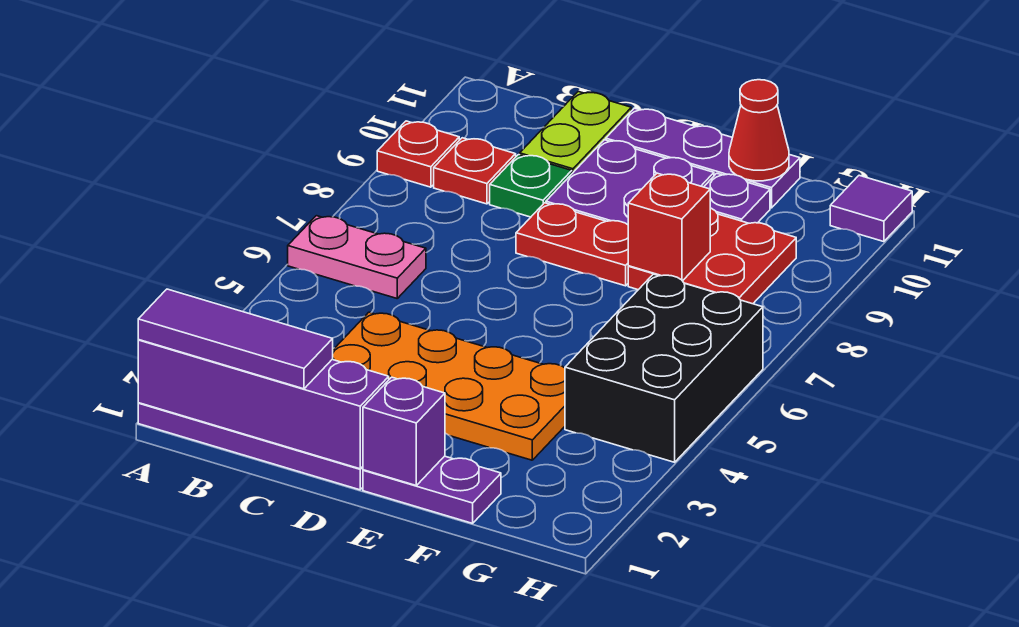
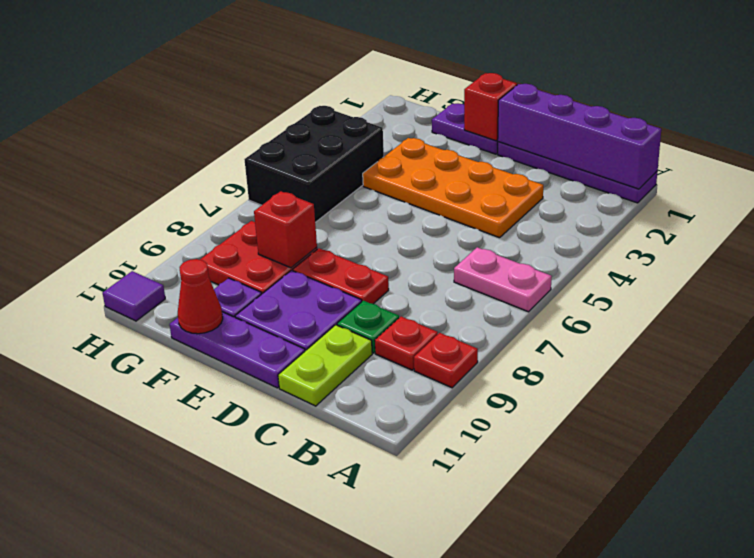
purple 1x3 tile [138,289,333,389] -> none
purple 1x1 brick [363,377,445,485] -> red 1x1 brick [464,73,517,141]

